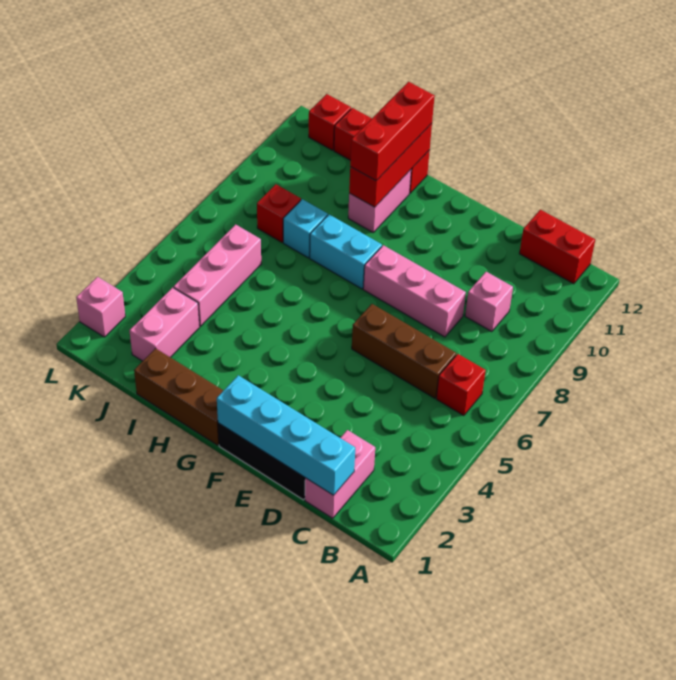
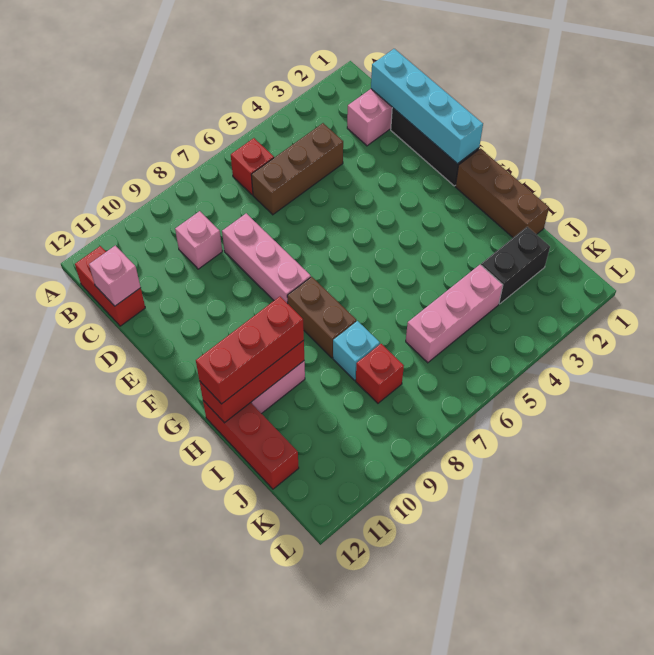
brown 1x3 brick [352,304,456,398] -> brown 1x3 brick turned to [251,123,343,215]
cyan 1x2 brick [310,215,382,289] -> brown 1x2 brick [287,277,356,358]
pink 1x2 brick [129,288,200,361] -> black 1x2 brick [481,227,550,304]
red 1x1 brick [309,94,351,150] -> none
pink 1x1 brick [76,277,125,337] -> pink 1x1 brick moved to [89,246,141,306]

